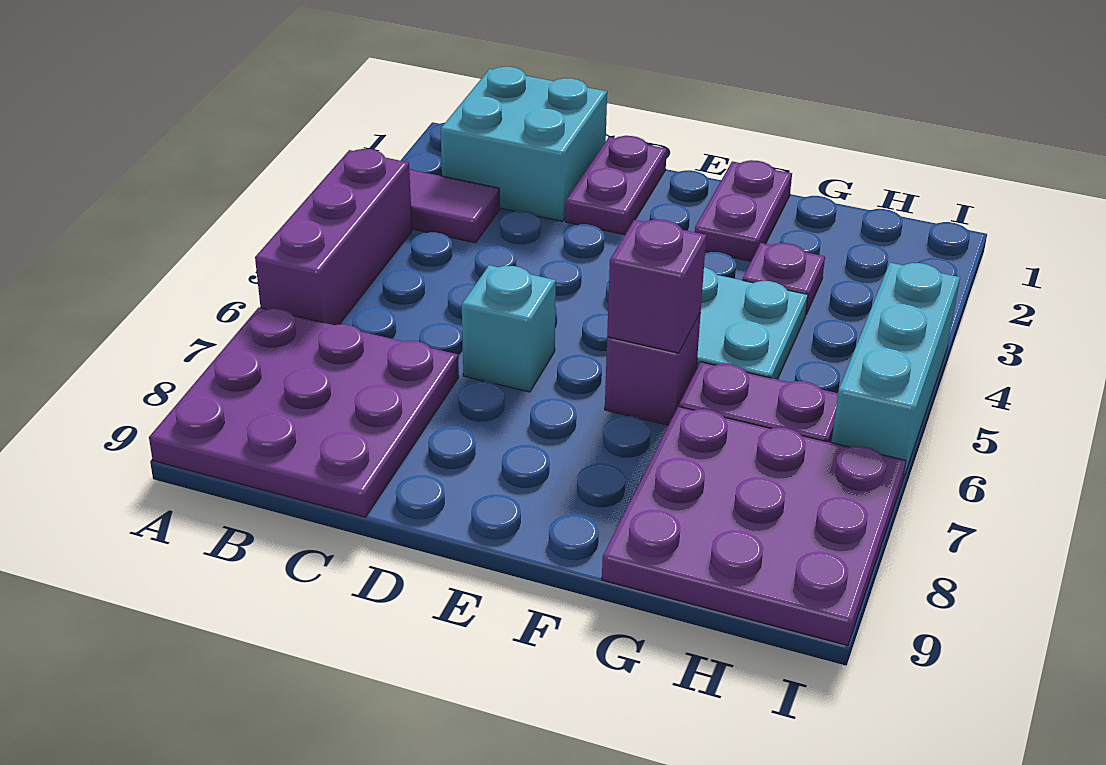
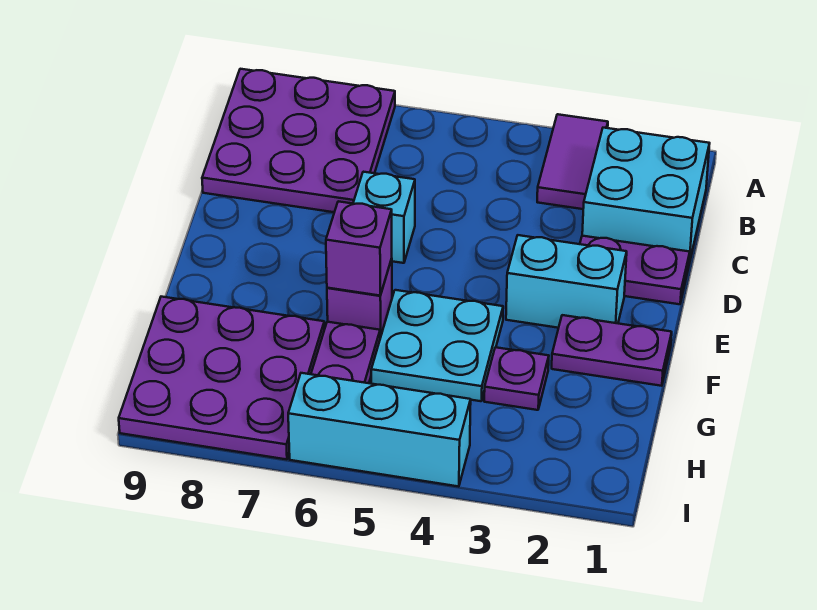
purple 1x3 brick [255,149,412,325] -> none
none -> cyan 1x2 brick [506,235,627,328]

